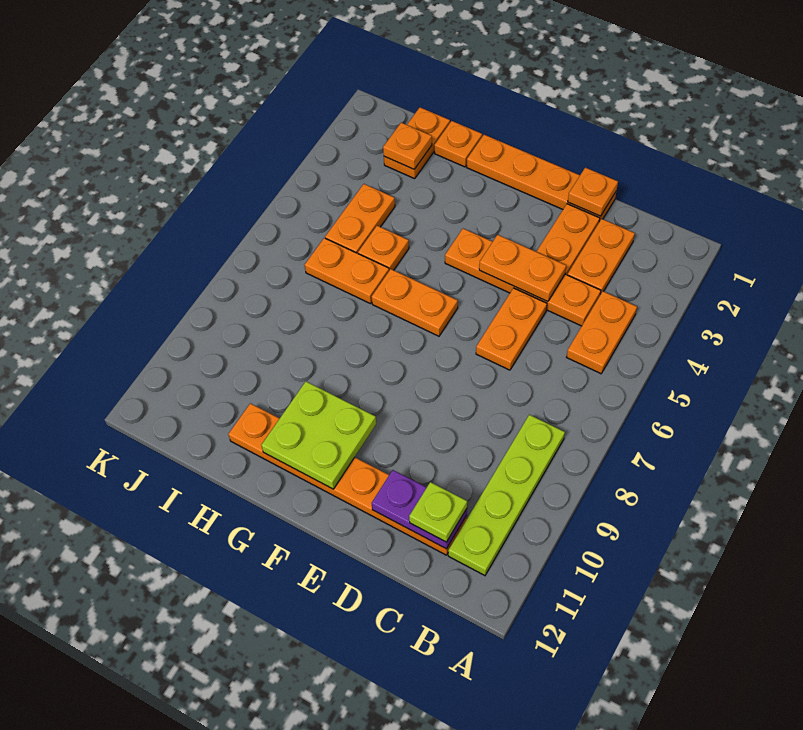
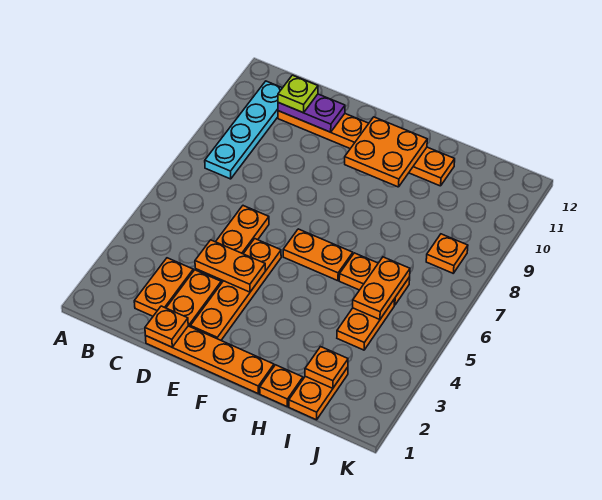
orange 1x2 plate [567,291,637,374] -> orange 1x2 plate moved to [353,257,410,320]
lime 1x4 plate [448,415,565,575] -> cyan 1x4 plate [205,81,282,179]
orange 1x4 plate [445,229,601,326] -> orange 1x4 plate turned to [191,239,281,340]
lime 2x2 plate [261,381,376,489] -> orange 2x2 plate [345,117,427,187]
orange 1x1 plate [358,226,409,270] -> orange 1x1 plate moved to [426,234,468,273]

